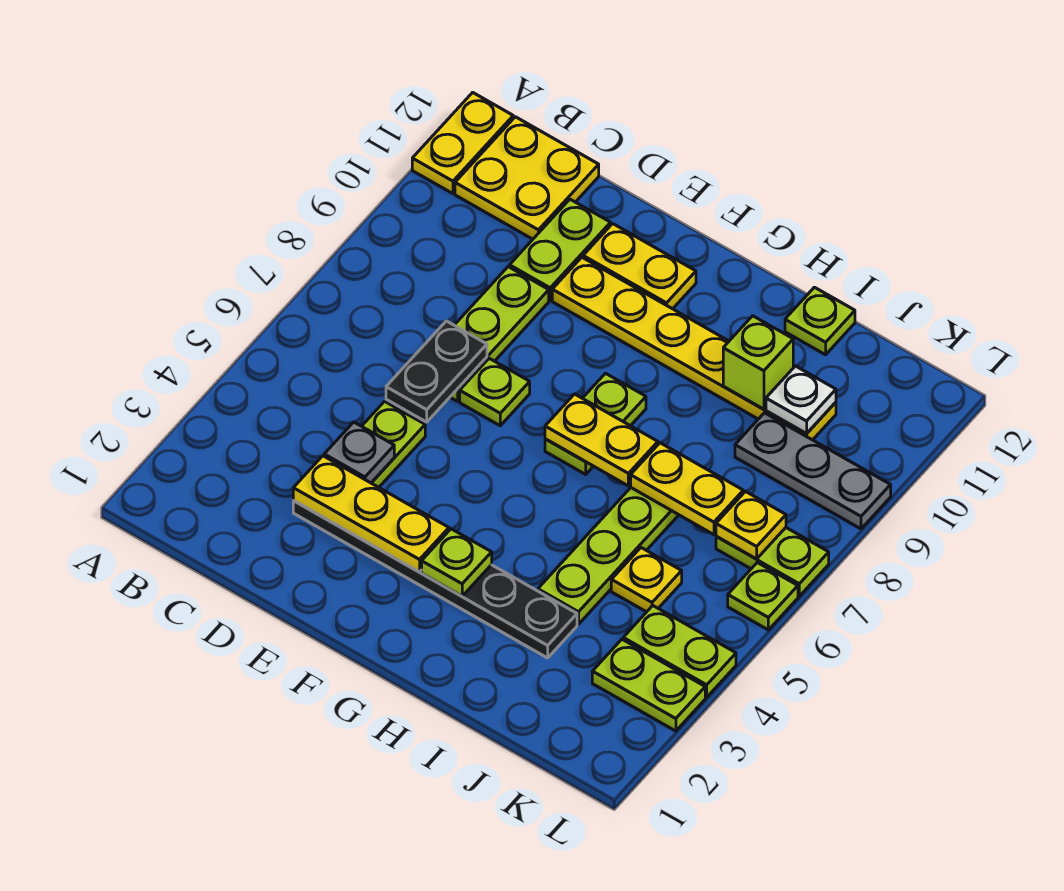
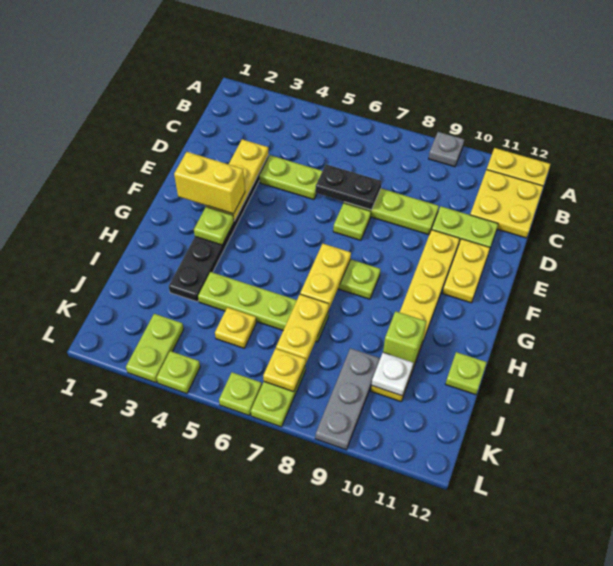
grey 1x1 plate [324,422,394,483] -> grey 1x1 plate moved to [429,132,464,167]
none -> yellow 1x2 brick [174,152,245,214]
lime 1x2 plate [623,606,736,697] -> lime 1x1 plate [157,351,200,394]

